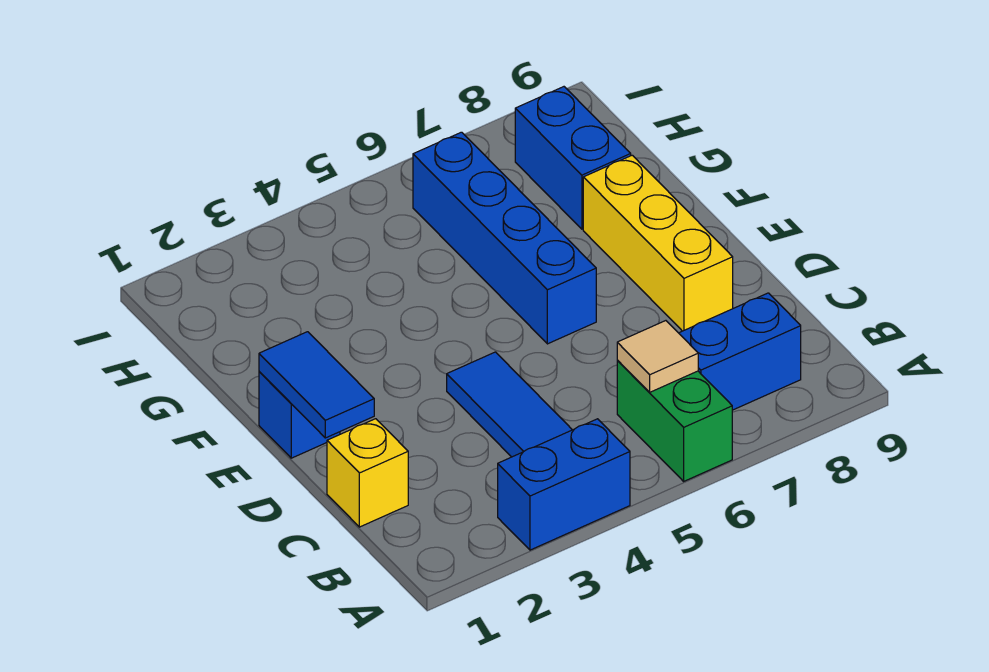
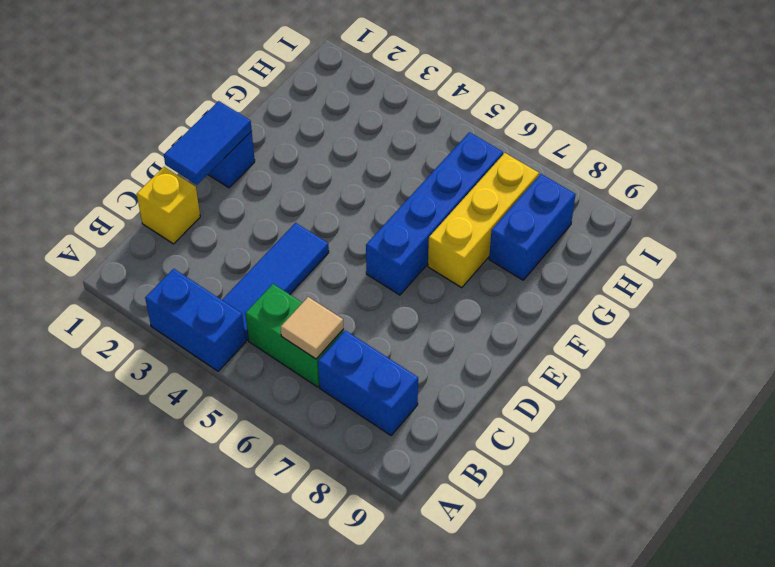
green 1x2 brick [617,361,732,481] -> green 1x2 brick turned to [245,284,344,387]
yellow 1x3 brick [583,155,733,331] -> yellow 1x3 brick moved to [428,153,539,288]

